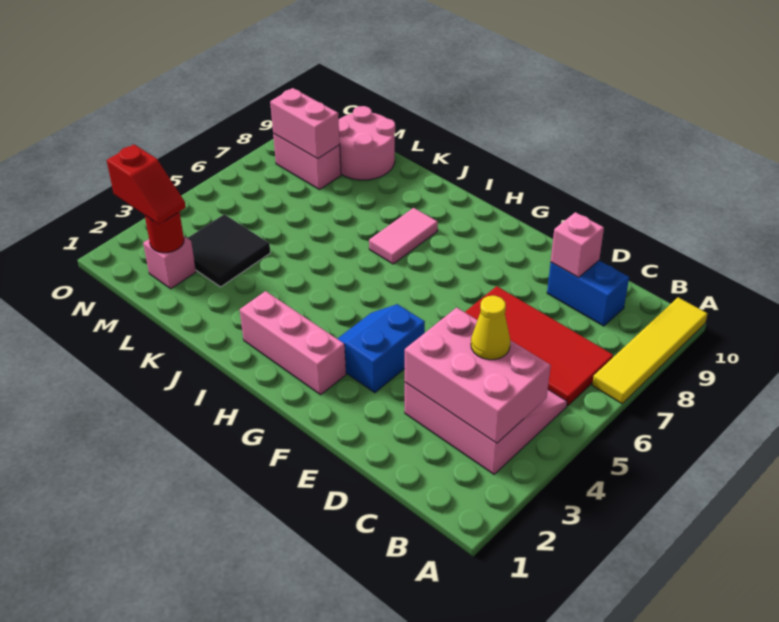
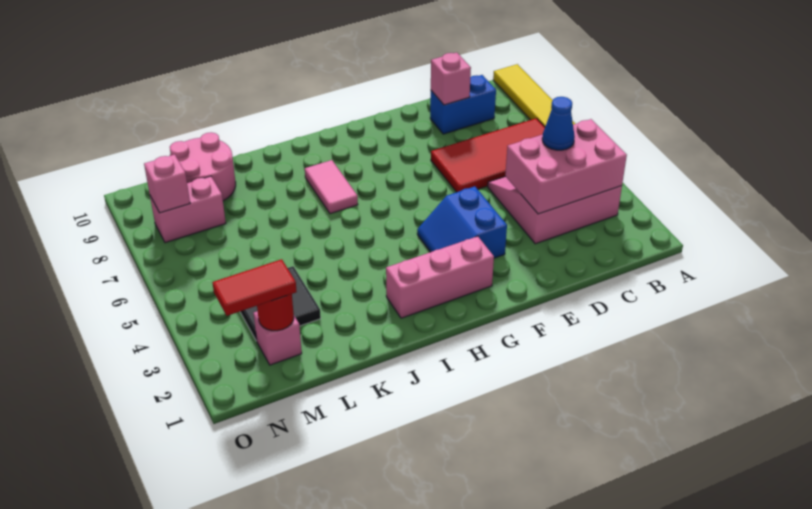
yellow 1x1 cone [471,296,510,360] -> blue 1x1 cone [542,97,575,150]
red 1x2 slope [107,144,186,224] -> red 1x2 tile [212,259,297,316]
pink 1x2 brick [270,88,340,159] -> pink 1x1 brick [144,155,190,213]

